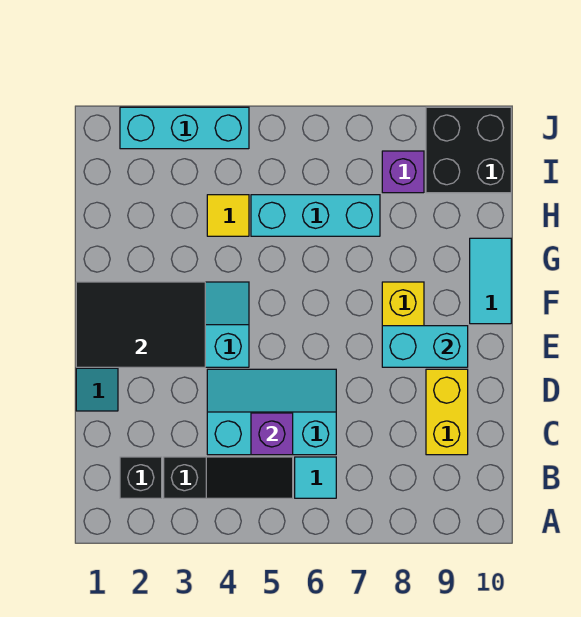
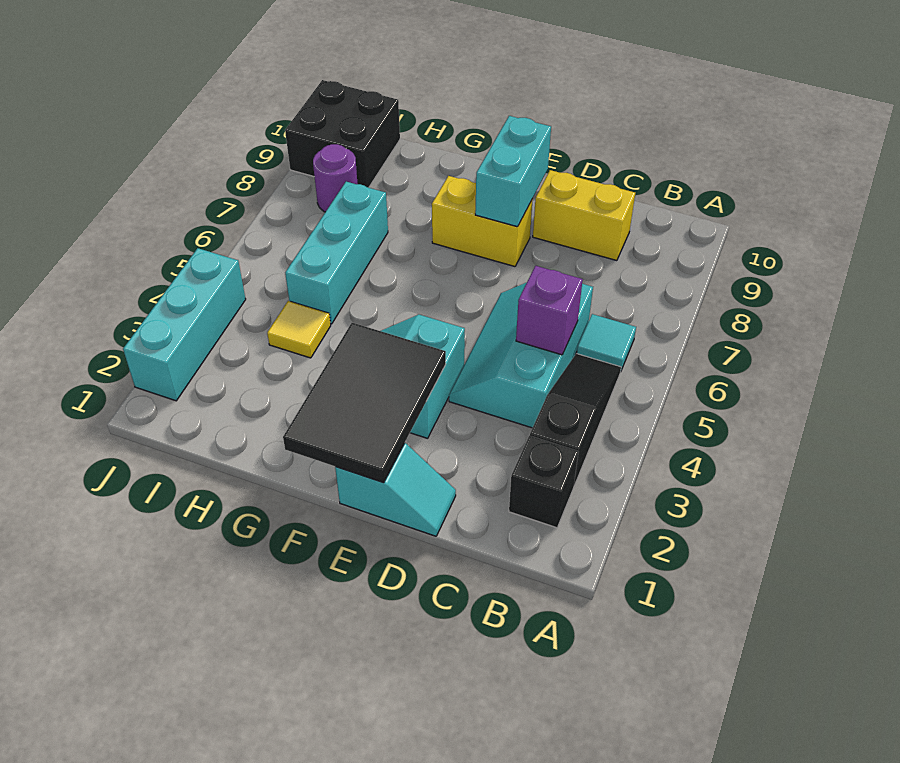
cyan 1x2 tile [470,238,511,324] -> none
purple 1x1 brick [382,151,424,193] -> purple 1x1 round brick [313,144,358,212]

